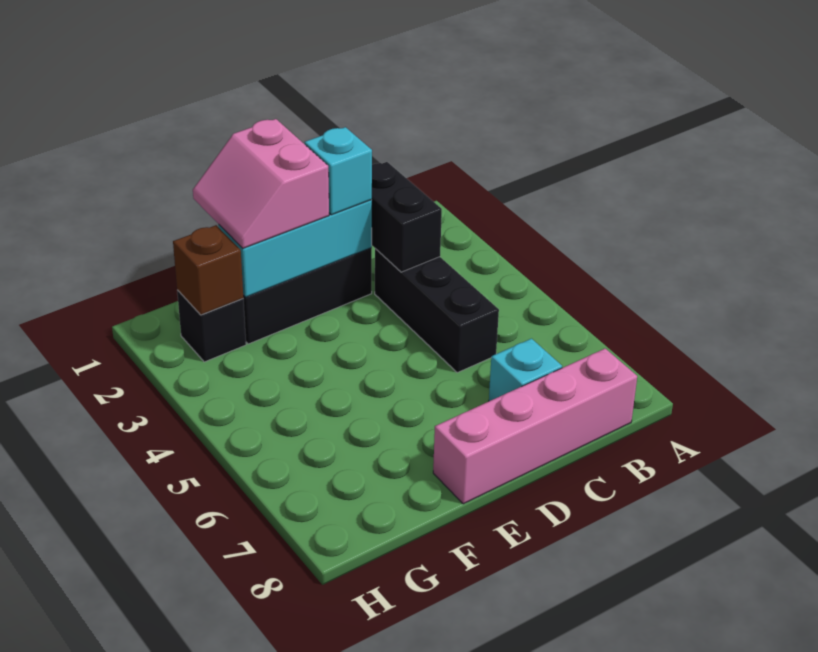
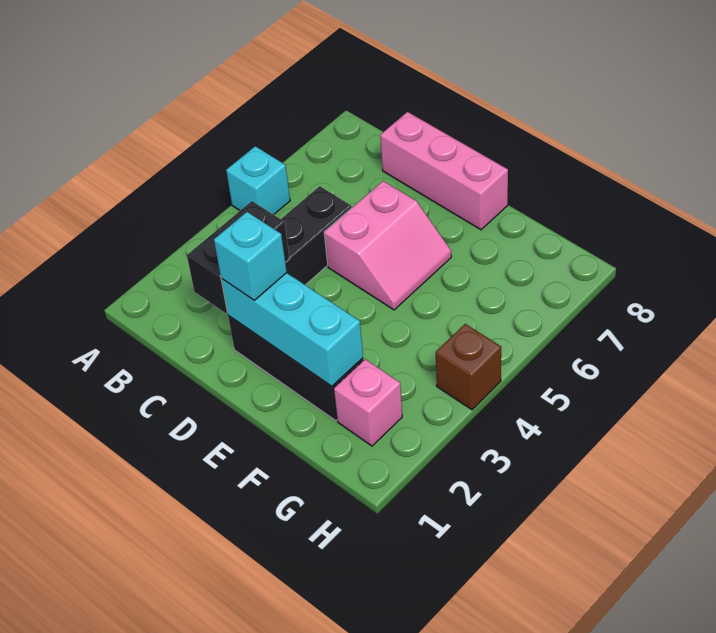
pink 1x4 brick [433,349,637,504] -> pink 1x3 brick [380,112,508,230]
cyan 1x1 brick [489,339,562,401] -> cyan 1x1 brick moved to [226,146,290,215]
pink 2x2 slope [193,119,329,248] -> pink 2x2 slope moved to [324,181,451,310]
black 1x1 brick [177,290,246,362] -> pink 1x1 brick [334,359,402,446]
brown 1x1 brick [173,225,243,315] -> brown 1x1 brick moved to [436,324,501,410]

